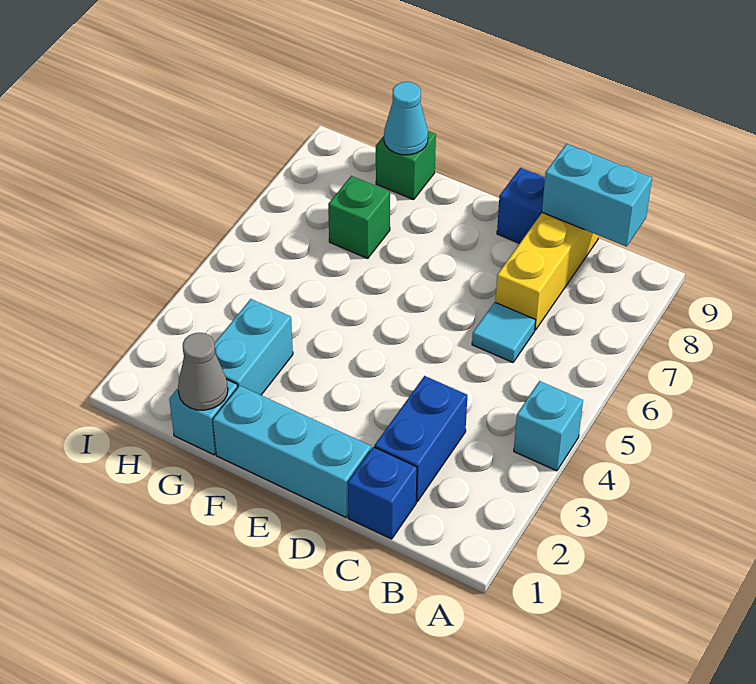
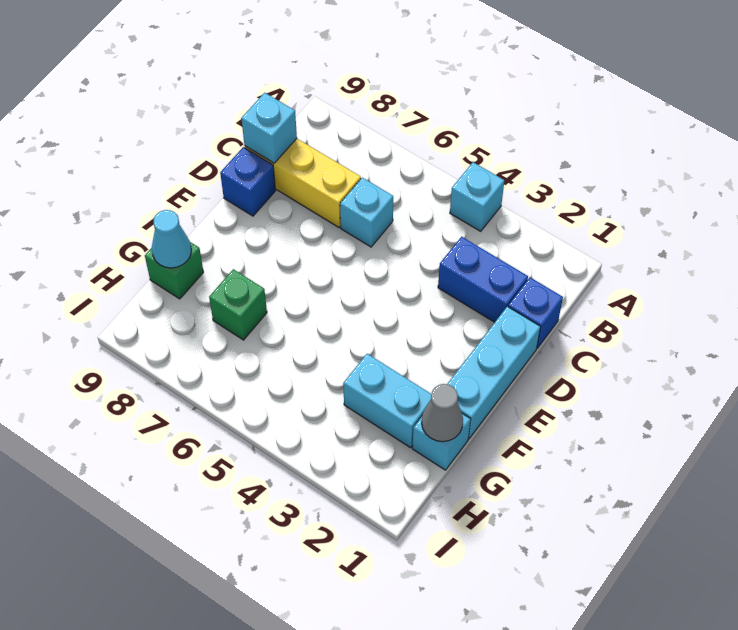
cyan 1x2 brick [542,144,652,247] -> cyan 1x1 brick [241,93,297,163]
cyan 1x1 tile [472,302,536,362] -> cyan 1x1 brick [340,178,393,247]

